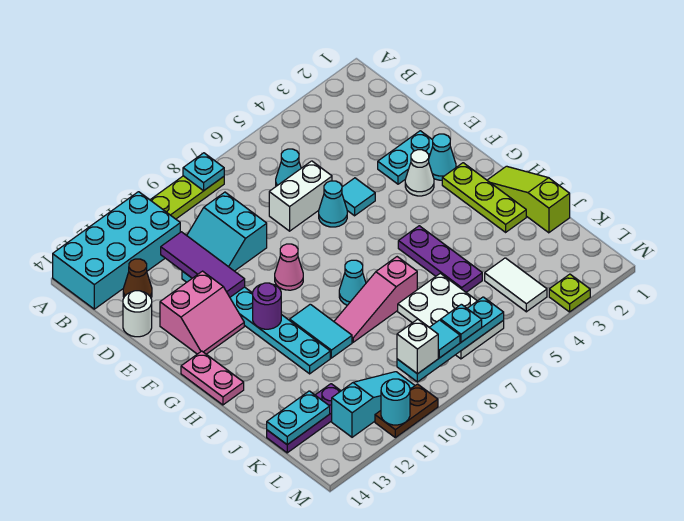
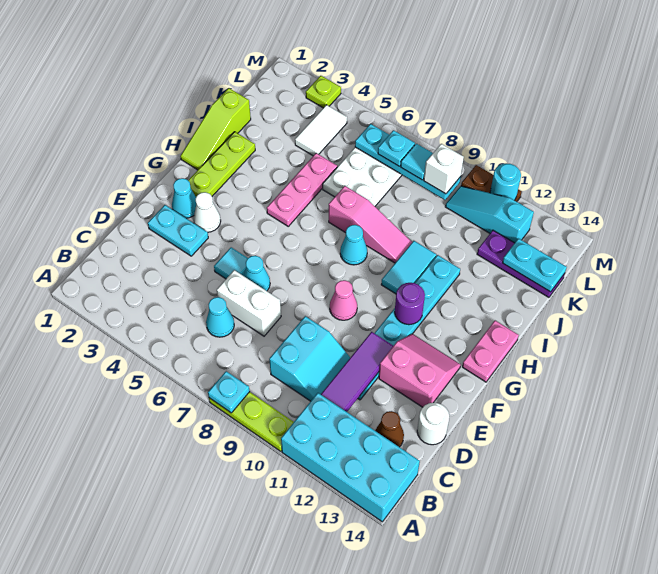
purple 1x3 plate [398,226,482,292] -> pink 1x3 plate [267,153,337,226]

